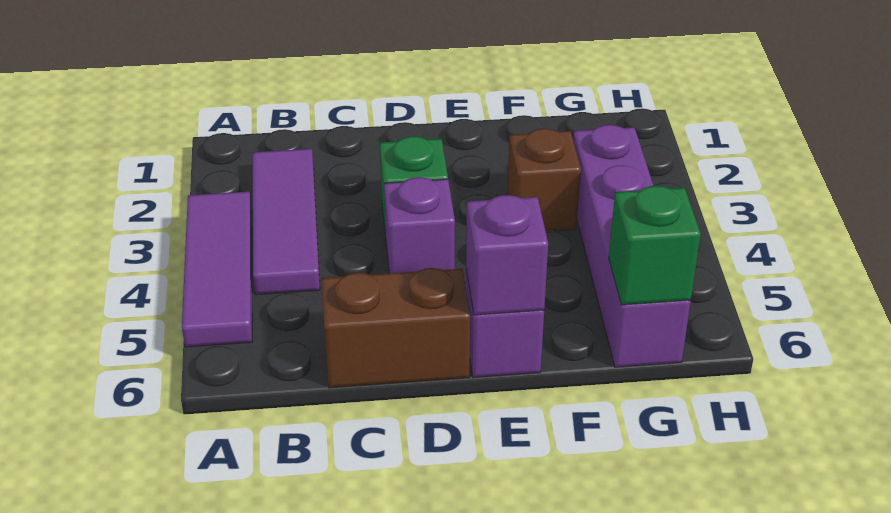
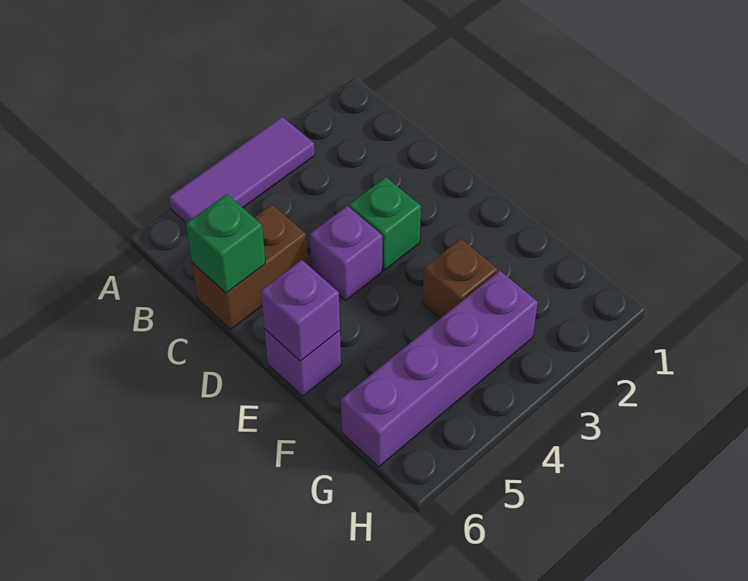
purple 1x3 tile [253,149,320,295] -> none
brown 1x2 brick [322,268,470,388] -> brown 1x2 brick turned to [192,204,308,329]
green 1x1 brick [609,186,701,305] -> green 1x1 brick moved to [186,194,265,293]

